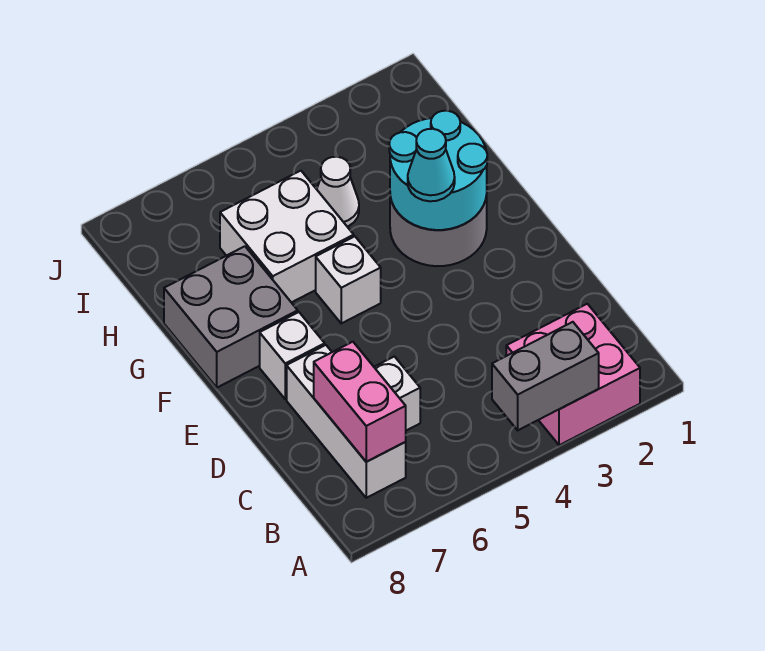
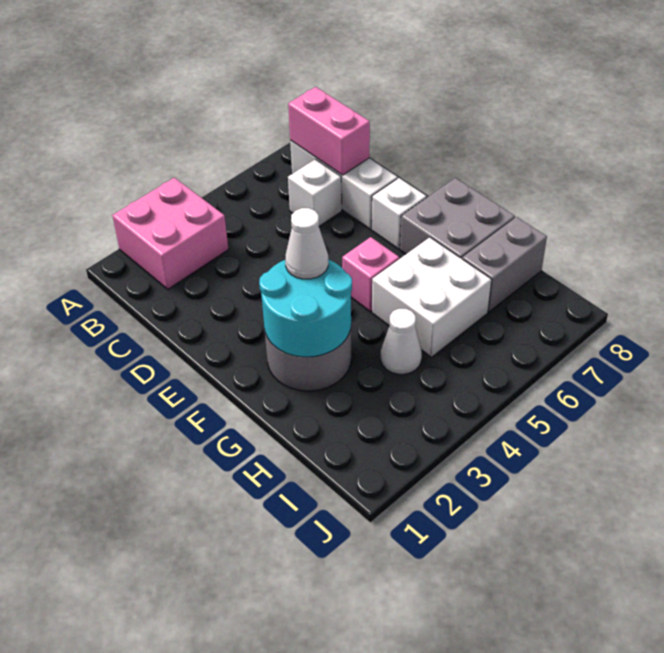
grey 1x2 brick [492,322,599,430] -> grey 1x2 brick moved to [462,217,547,312]
cyan 1x1 cone [408,129,455,201] -> white 1x1 cone [285,208,328,279]
white 1x1 brick [316,236,381,323] -> pink 1x1 brick [342,237,399,312]

